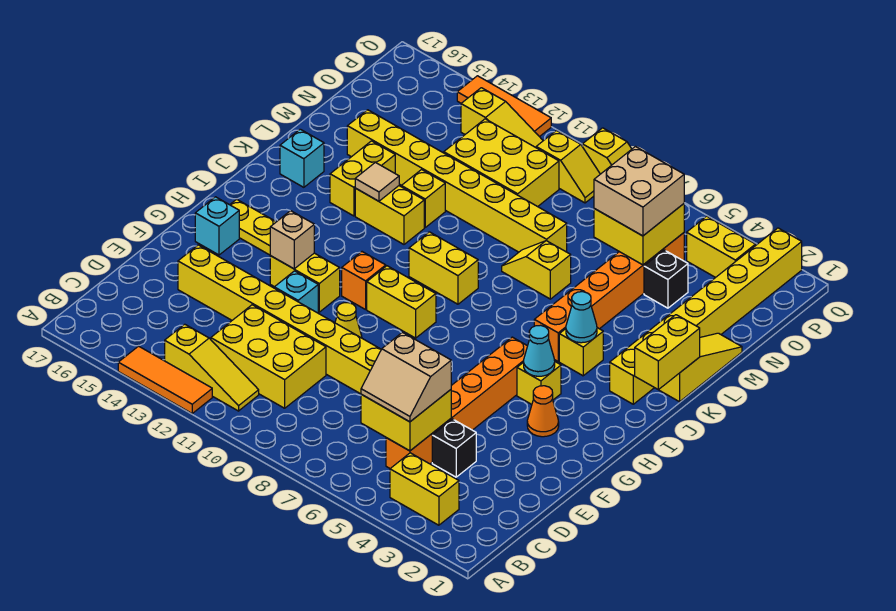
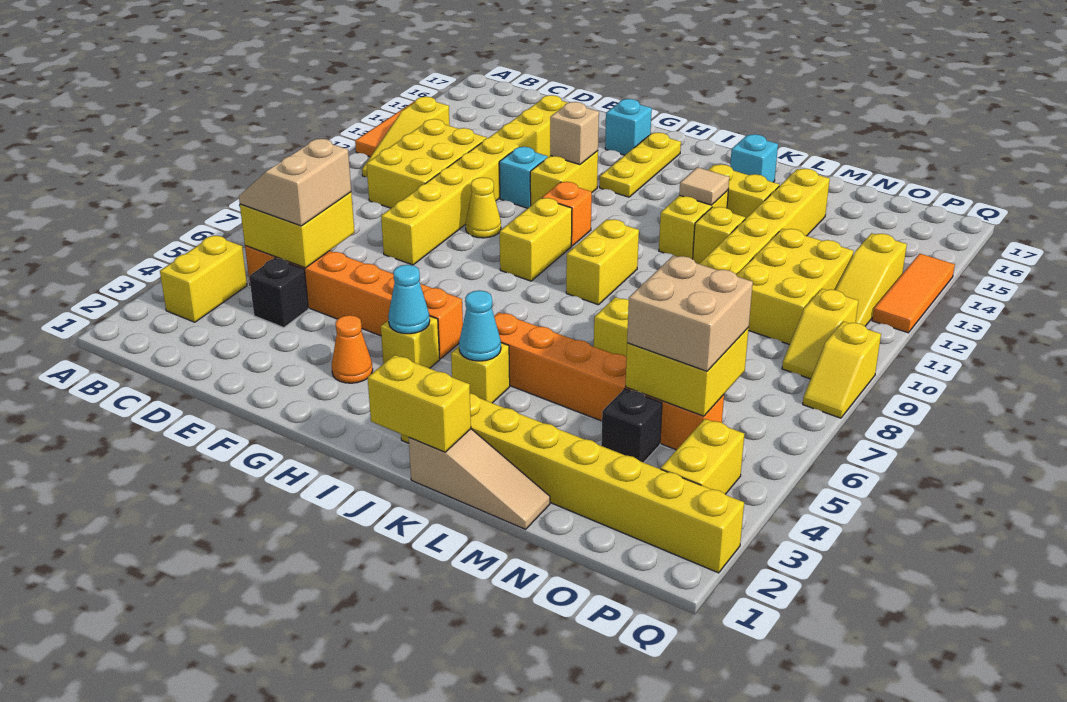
yellow 1x3 slope [659,333,742,402] -> tan 1x3 slope [409,429,550,529]

